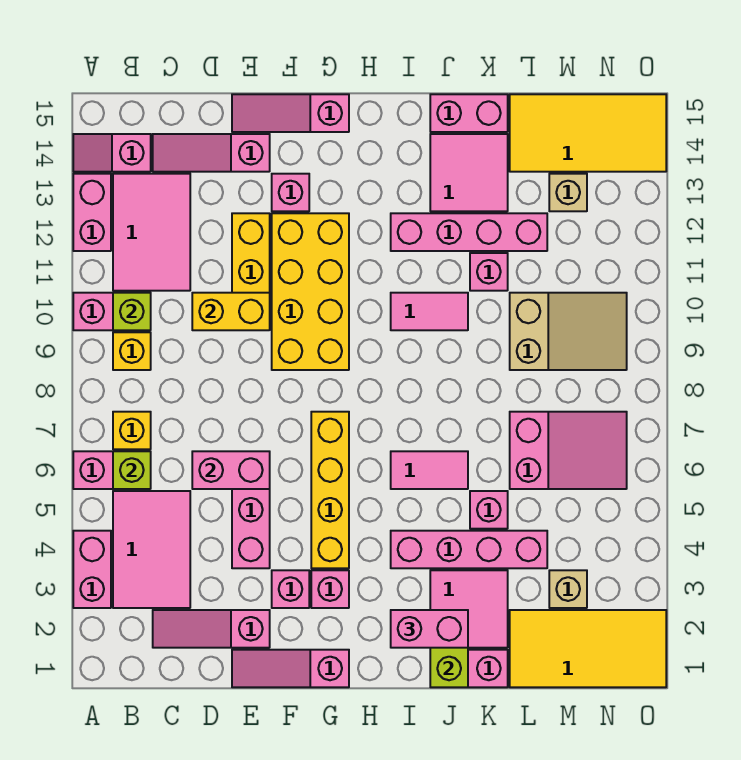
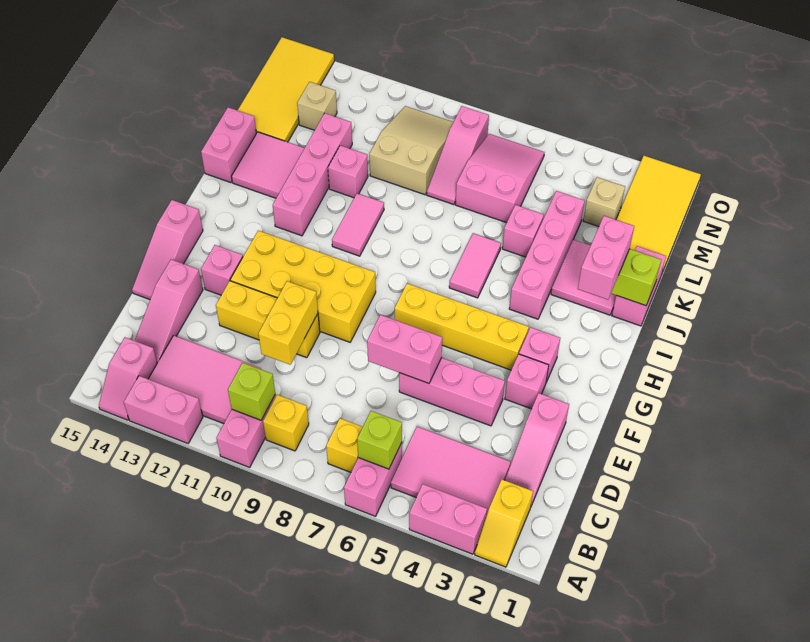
none -> yellow 1x2 slope [475,480,533,567]
pink 1x2 brick [192,451,270,489] -> pink 1x2 brick turned to [367,315,442,383]
pink 1x3 slope [232,650,349,687] -> pink 1x3 slope moved to [427,106,489,205]

